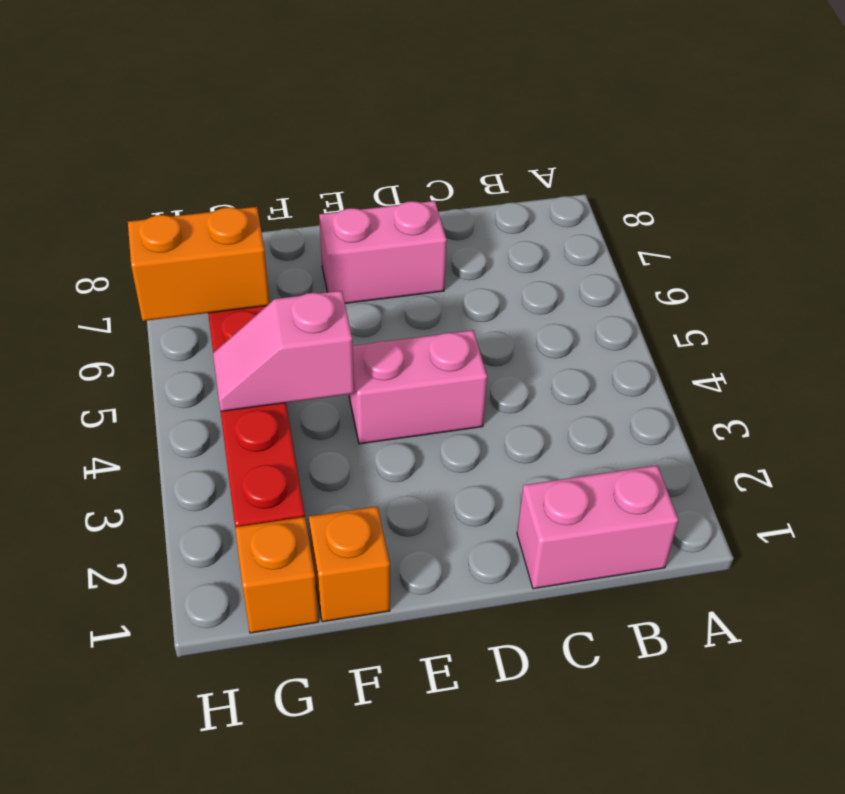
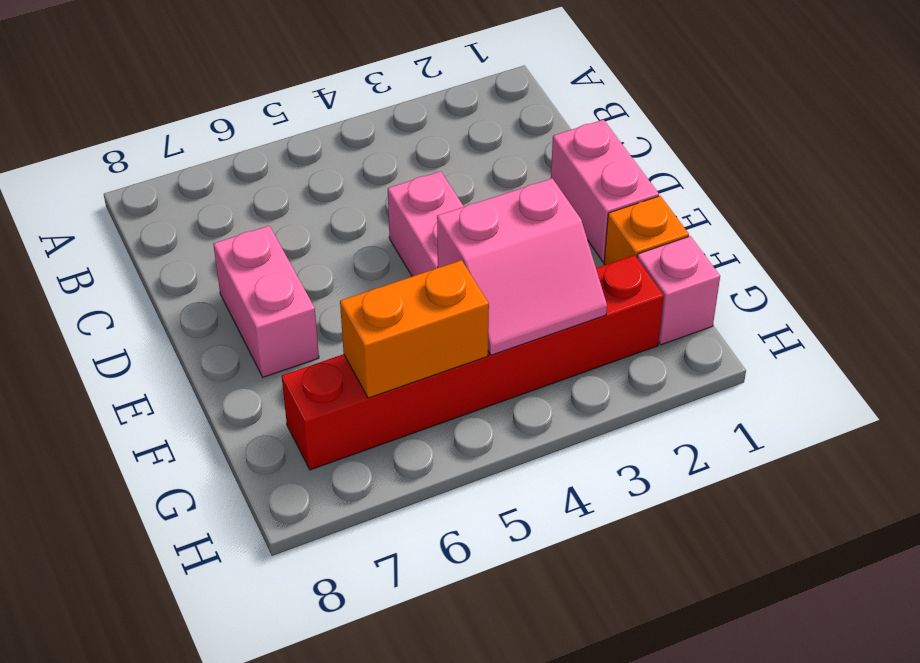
pink 1x2 brick [517,465,678,589] -> pink 1x2 brick moved to [551,120,659,262]
pink 1x2 slope [213,291,354,411] -> pink 2x2 slope [437,178,607,355]
orange 1x1 brick [235,517,319,633] -> pink 1x1 brick [637,236,720,345]
orange 1x2 brick [128,207,270,321] -> orange 1x2 brick turned to [340,260,489,398]

